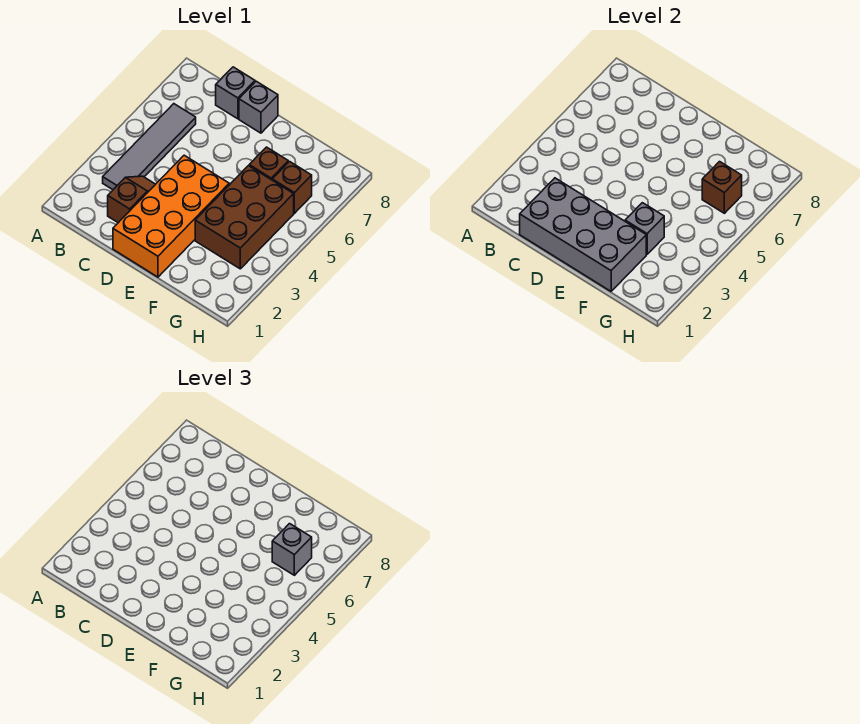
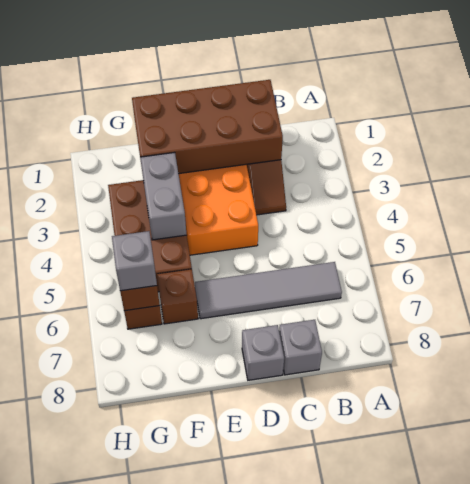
grey 1x4 tile [103,104,196,190] -> grey 1x4 tile turned to [195,262,342,319]
grey 2x4 brick [520,178,646,291] -> brown 2x4 brick [132,80,283,174]
grey 1x1 brick [625,203,664,254] -> grey 1x2 brick [140,152,186,240]

